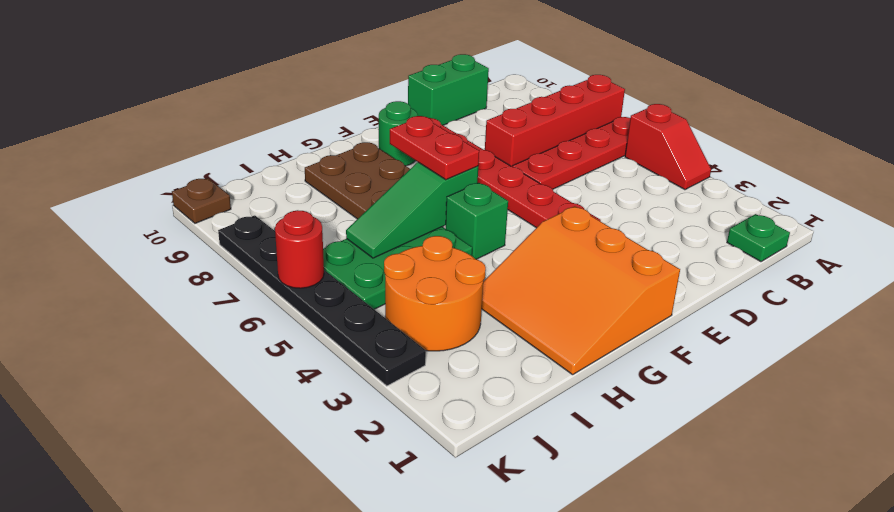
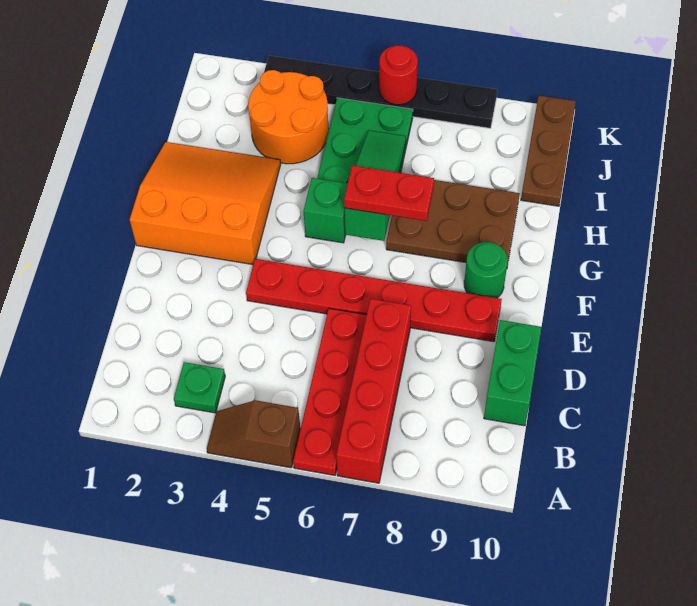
red 1x2 slope [625,104,711,190] -> brown 1x2 slope [207,400,301,468]
green 1x1 plate [727,214,790,262] -> green 1x1 plate moved to [174,362,225,413]
brown 1x1 plate [172,178,231,223] -> brown 1x3 plate [521,96,576,206]

